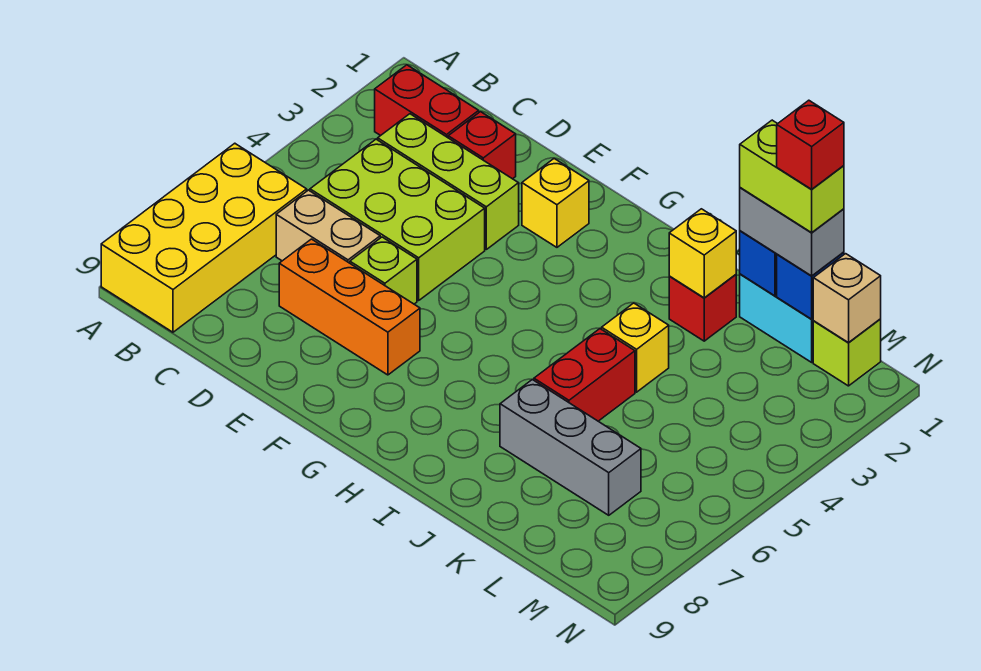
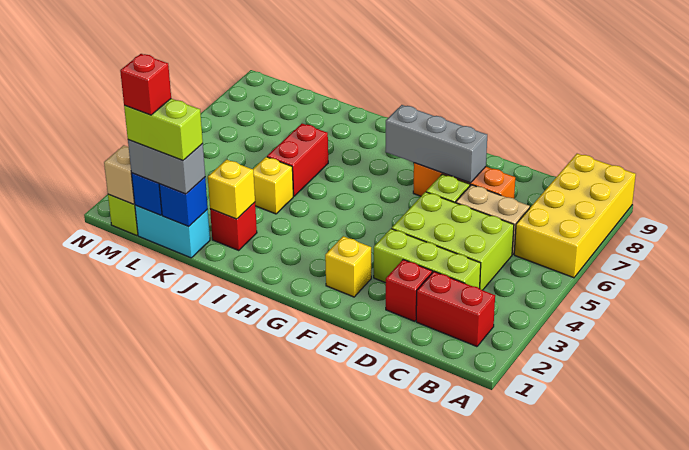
grey 1x3 brick [500,380,641,515] -> grey 1x3 brick moved to [385,105,487,183]

